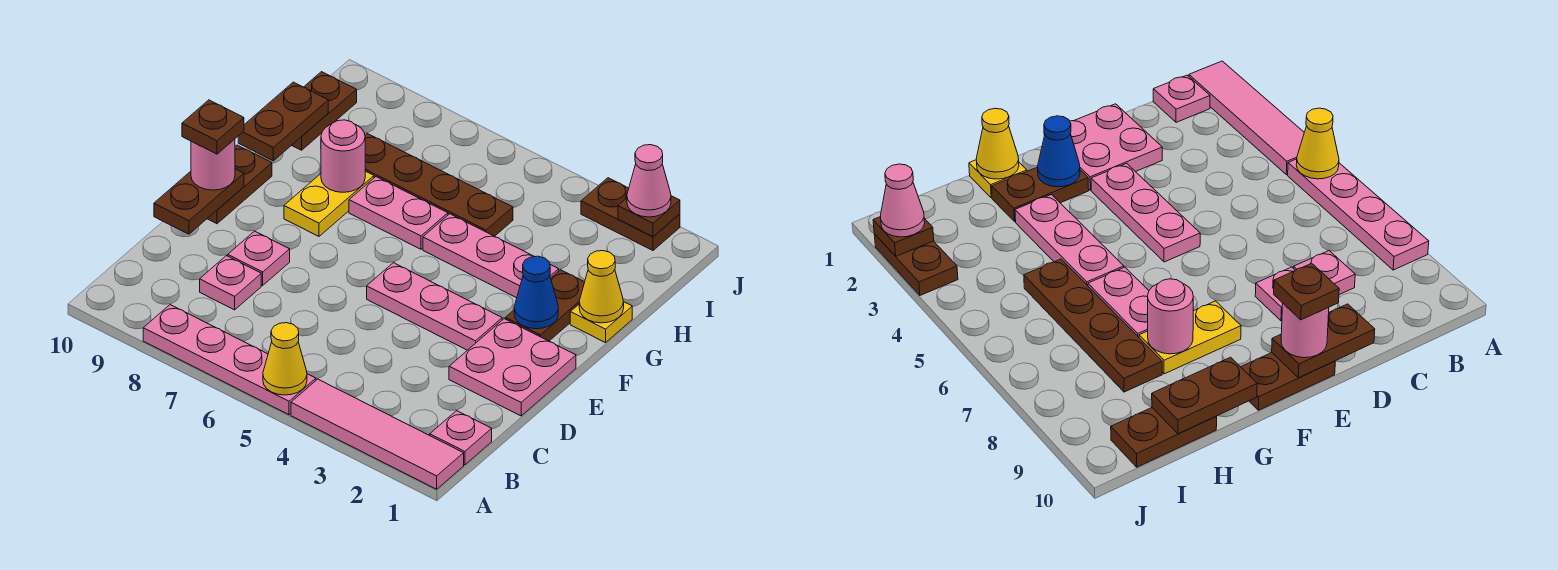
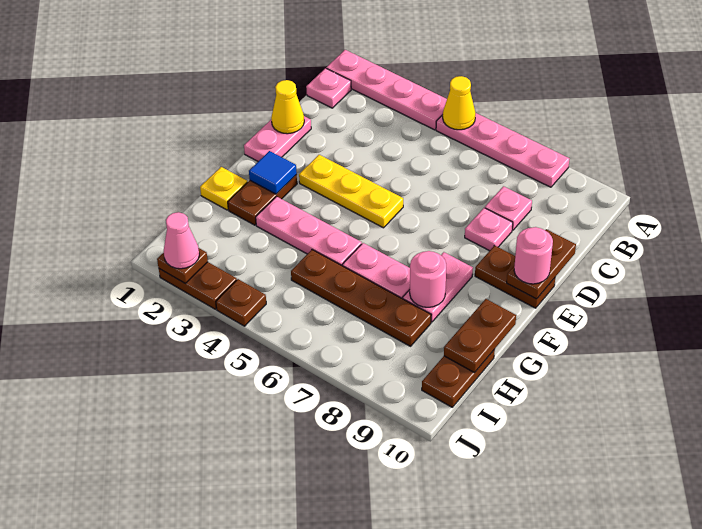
pink 1x4 tile [291,379,464,489] -> pink 1x4 plate [326,50,447,130]
pink 2x2 plate [449,319,576,416] -> pink 1x2 plate [244,116,311,161]
pink 1x3 plate [367,263,502,350] -> yellow 1x3 plate [299,155,403,228]
brown 1x2 plate [207,145,272,224] -> brown 1x2 plate turned to [475,246,555,308]
brown 1x1 plate [182,100,244,154] -> brown 1x1 plate moved to [216,279,266,326]
blue 1x1 cone [514,256,558,329] -> blue 1x1 tile [249,151,297,194]
yellow 1x2 plate [284,171,374,236] -> pink 1x2 plate [403,252,473,322]
yellow 1x1 cone [579,251,624,323] -> yellow 1x1 cone moved to [271,80,304,134]

